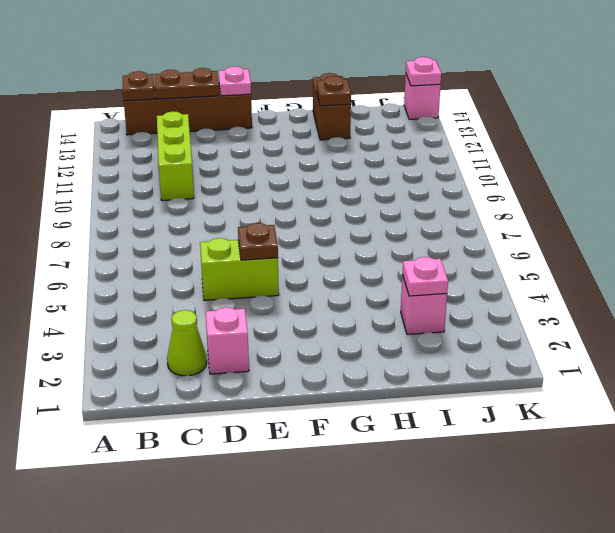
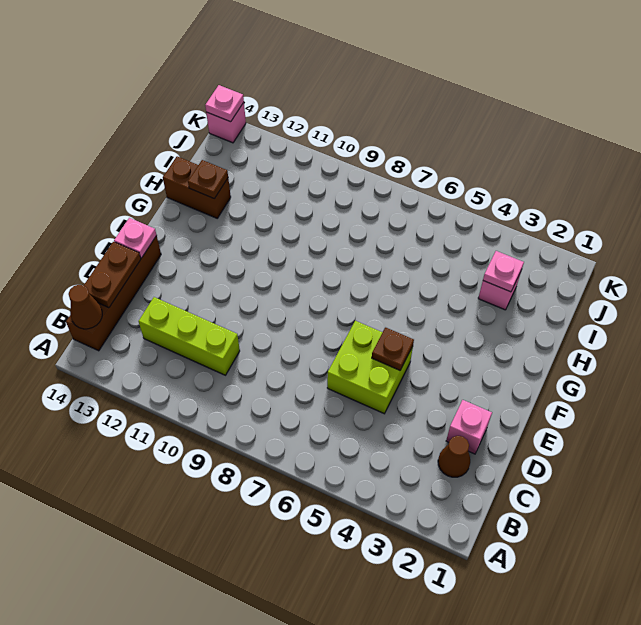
brown 1x1 plate [123,71,155,101] -> brown 1x1 cone [69,285,102,329]
lime 1x1 cone [167,310,207,376] -> brown 1x1 cone [438,436,470,477]
lime 1x2 brick [200,238,279,300] -> lime 2x2 brick [327,321,413,414]

